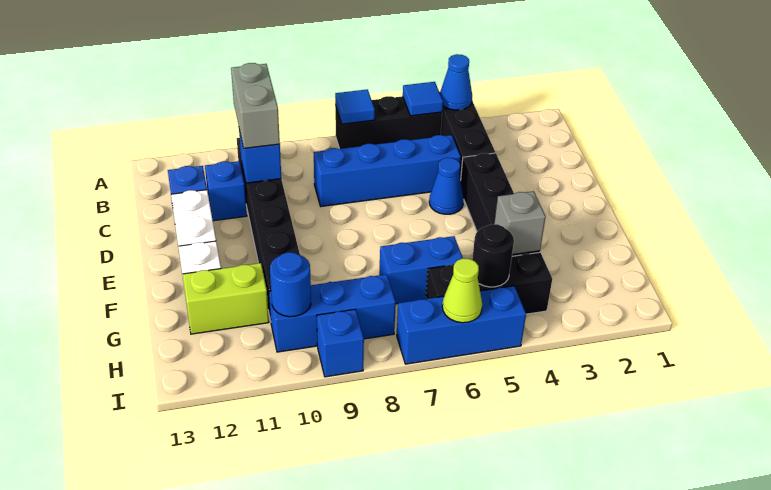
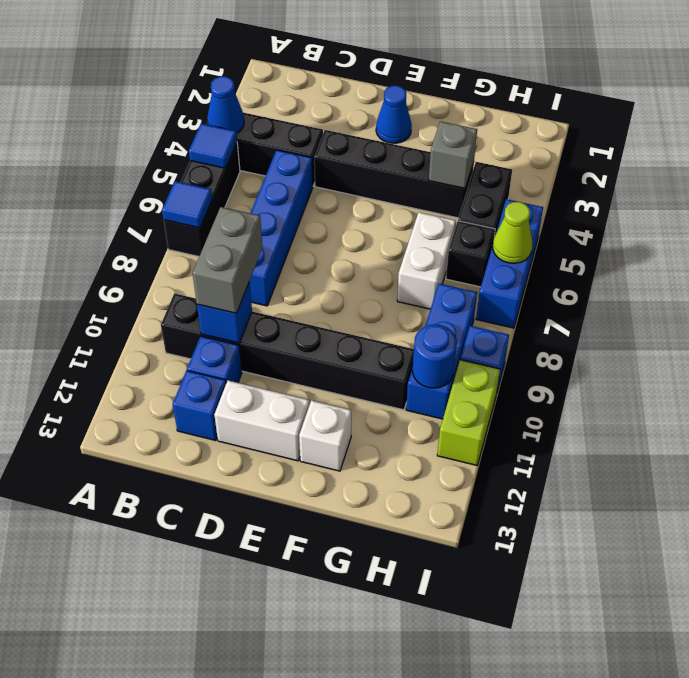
grey 1x2 brick [231,63,280,148] -> grey 1x2 brick turned to [193,207,263,313]
blue 1x1 cone [429,158,464,214] -> blue 1x1 cone moved to [376,86,412,143]
blue 1x2 brick [379,236,463,304] -> white 1x2 brick [397,212,456,309]
lime 1x2 brick [183,263,269,334] -> lime 1x2 brick moved to [437,360,500,465]
black 1x1 round brick [472,224,514,287] -> none

